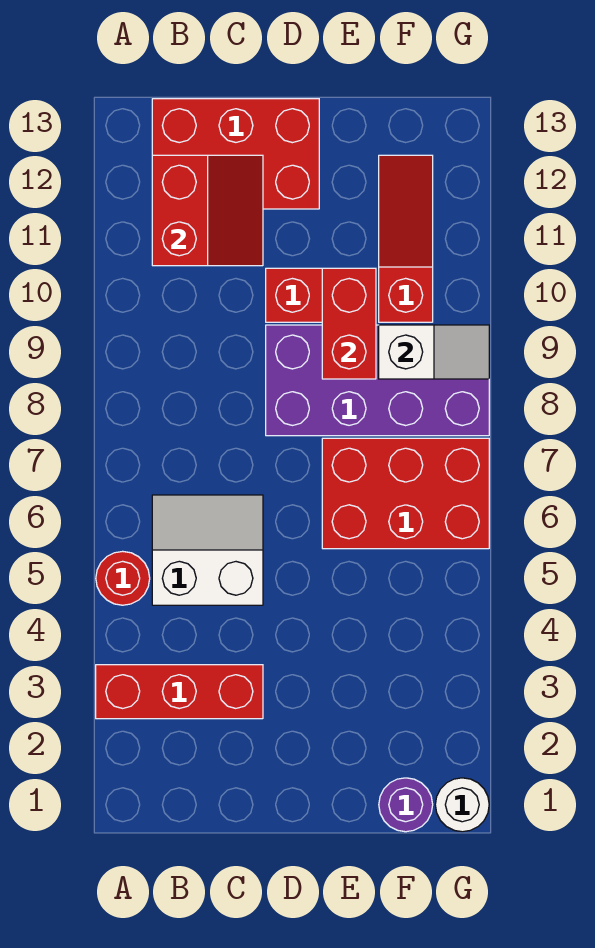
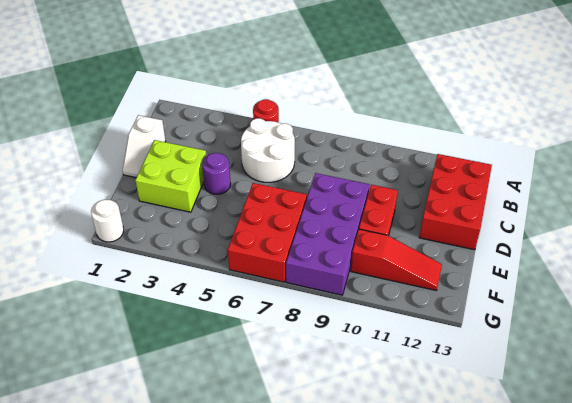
red 1x3 brick [96,665,263,719] -> none
white 2x2 slope [152,495,263,605] -> white 2x2 round brick [241,118,295,182]
red 2x2 slope [152,155,263,266] -> none
none -> lime 2x2 brick [135,140,206,212]
red 1x2 brick [322,268,376,379] -> none
purple 1x1 round brick [379,778,433,832] -> purple 1x1 round brick moved to [202,153,231,194]
white 1x2 slope [379,325,489,379] -> white 1x2 slope moved to [123,115,166,178]

